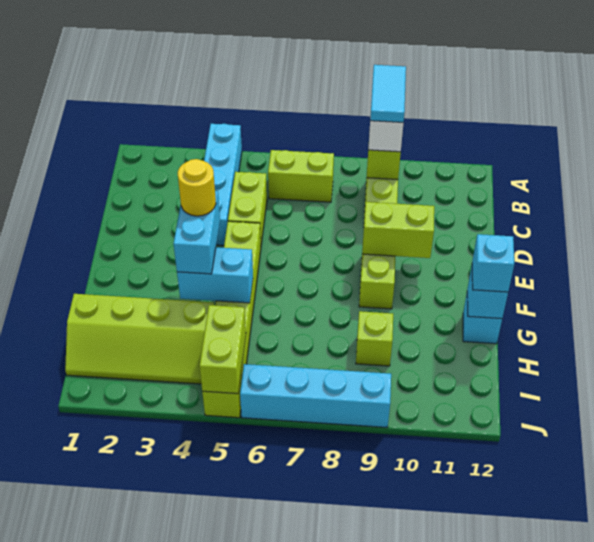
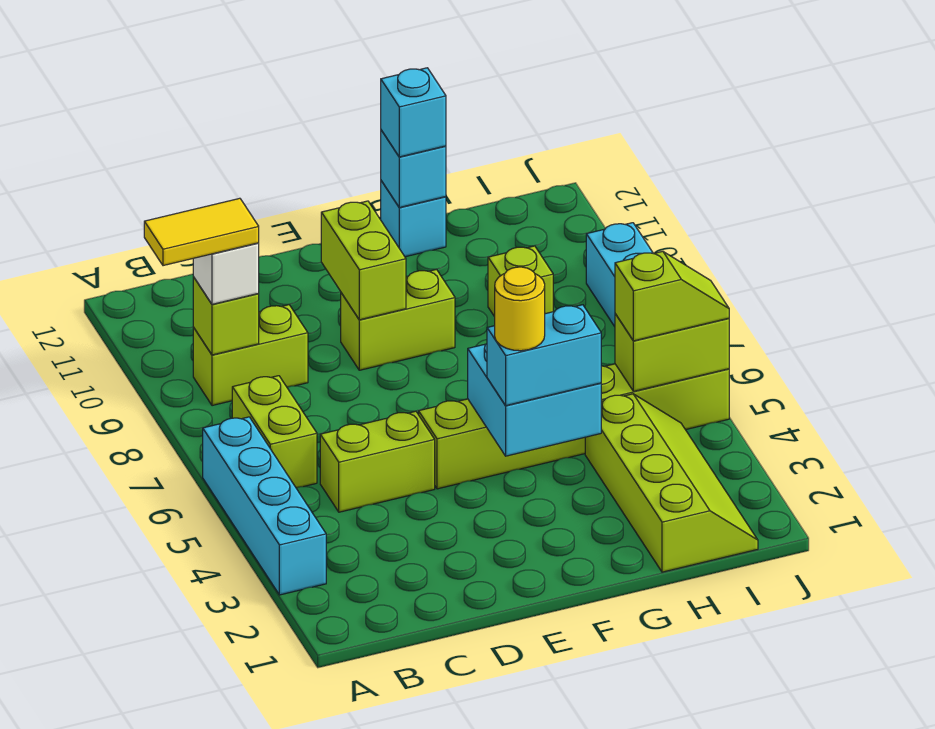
cyan 1x4 brick [204,124,242,245] -> cyan 1x4 brick turned to [203,417,326,595]
cyan 1x2 tile [370,65,406,122] -> yellow 1x2 tile [144,198,259,266]
cyan 1x2 brick [177,247,253,303] -> cyan 2x2 brick [468,344,601,456]
none -> lime 1x2 slope [615,251,729,341]

